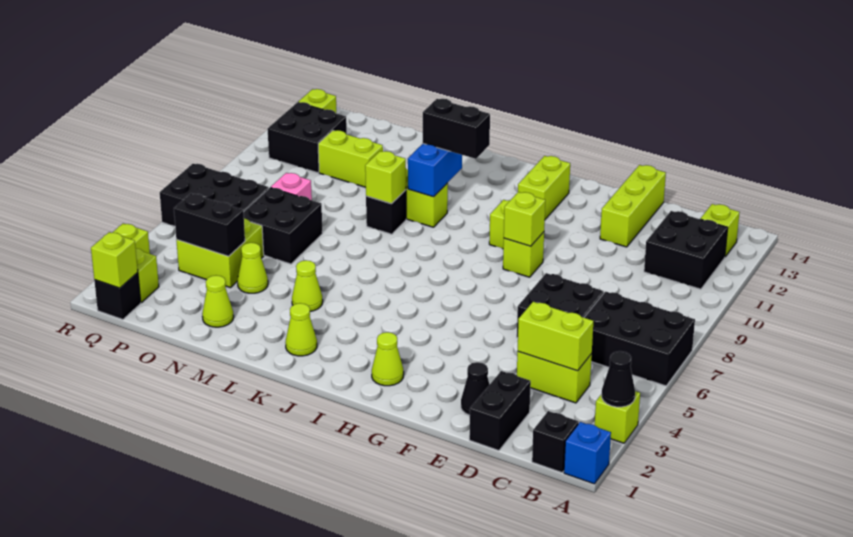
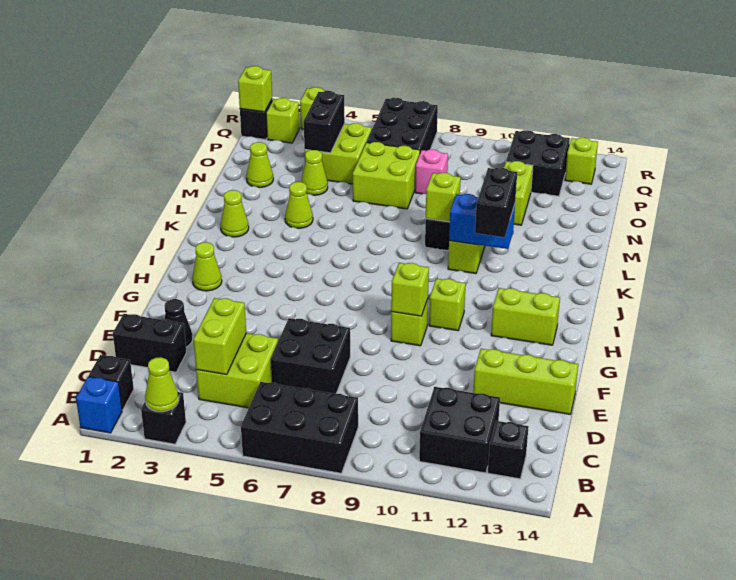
lime 1x1 brick [595,391,640,443] -> black 1x1 brick [141,392,186,444]
black 1x1 cone [602,351,635,407] -> lime 1x1 cone [145,357,179,412]
black 2x3 brick [584,291,695,386] -> black 2x3 brick turned to [241,382,358,473]
lime 1x1 brick [701,204,740,257] -> black 1x1 brick [488,421,529,479]
lime 1x2 brick [517,352,592,403] -> lime 2x2 brick [196,333,278,408]
black 2x2 brick [243,187,323,264] -> lime 2x2 brick [353,142,420,209]

